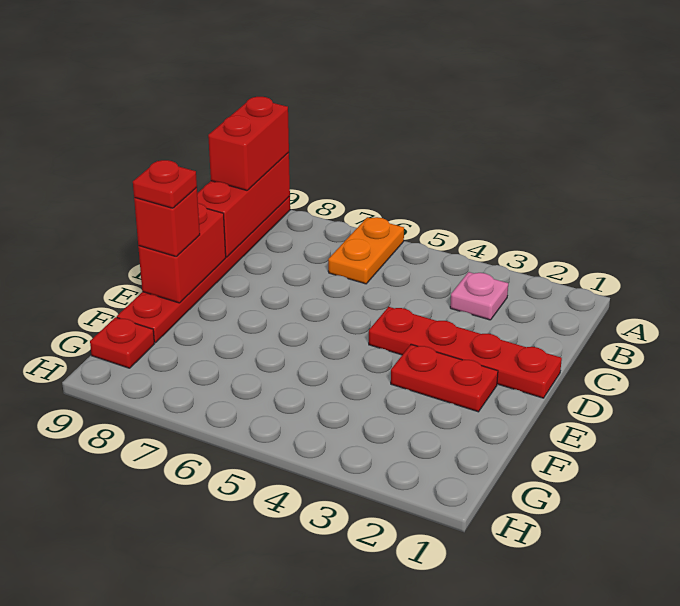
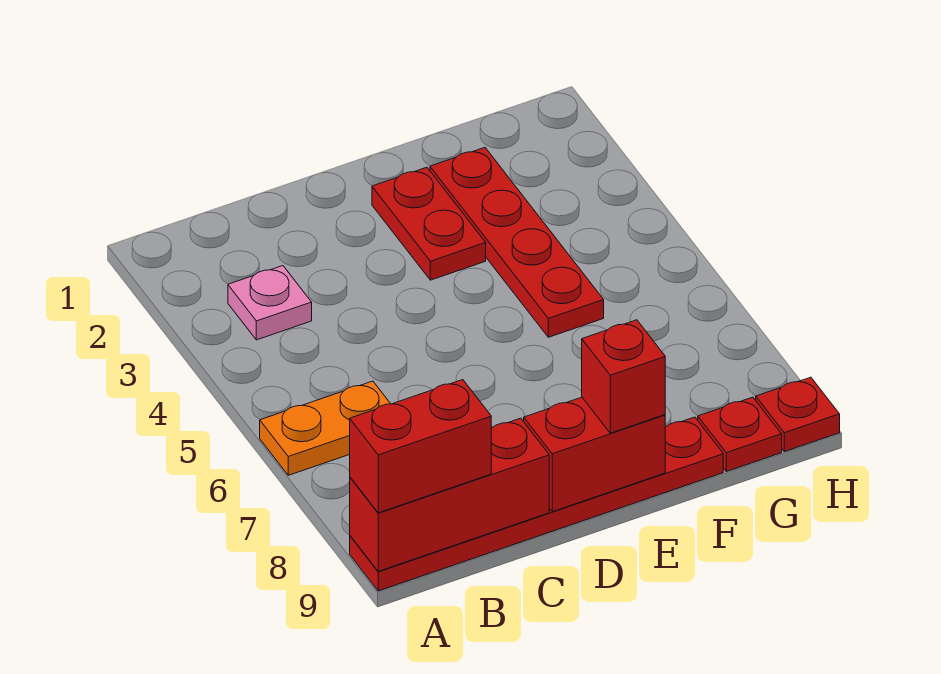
red 1x4 plate [369,307,562,398] -> red 1x4 plate moved to [430,148,604,337]
red 1x1 plate [133,160,197,208] -> red 1x1 plate moved to [756,377,840,452]

